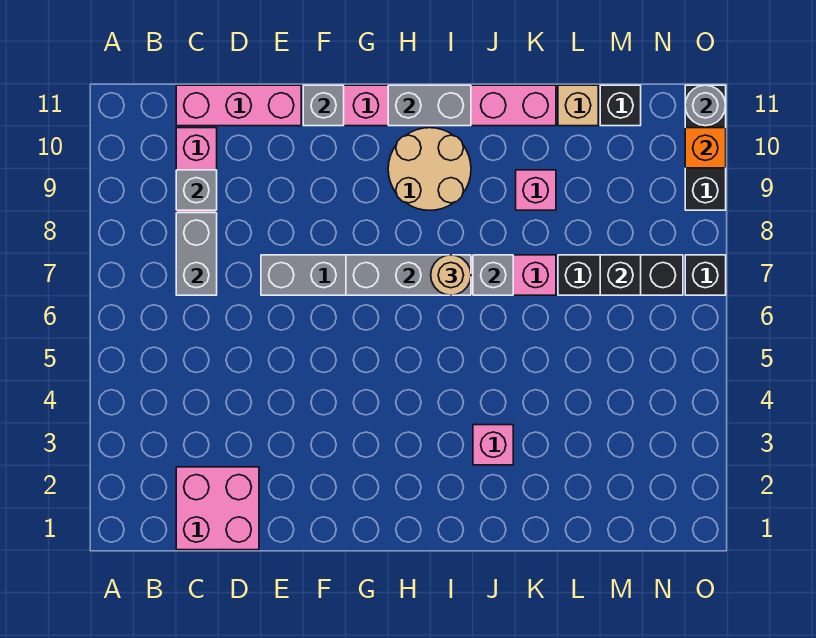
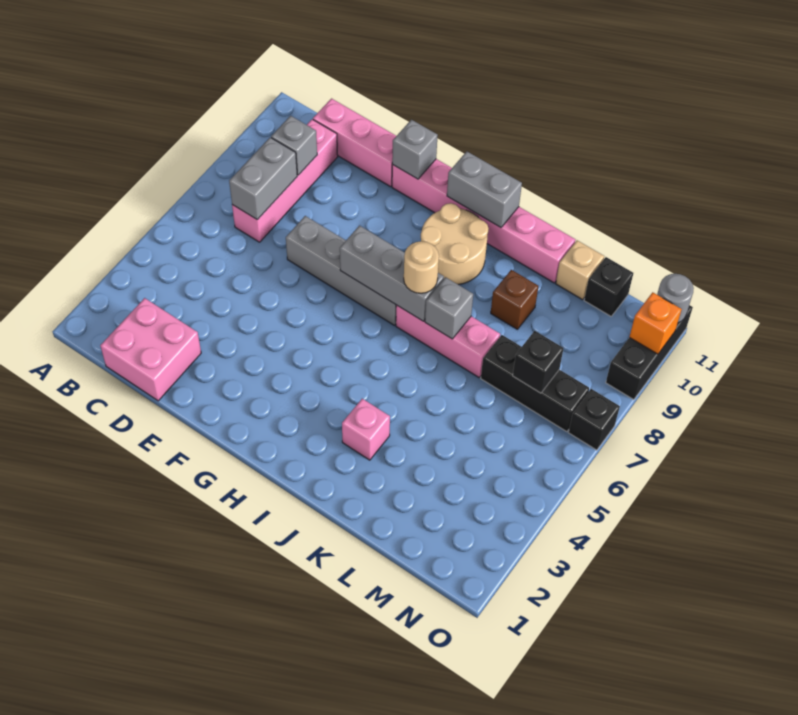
pink 1x1 brick [516,170,556,210] -> brown 1x1 brick [491,270,538,329]

